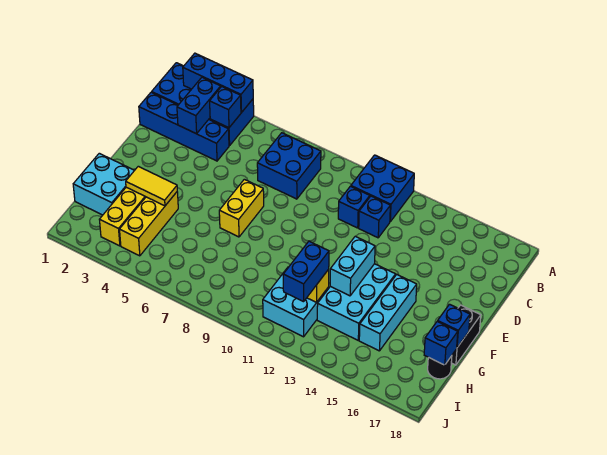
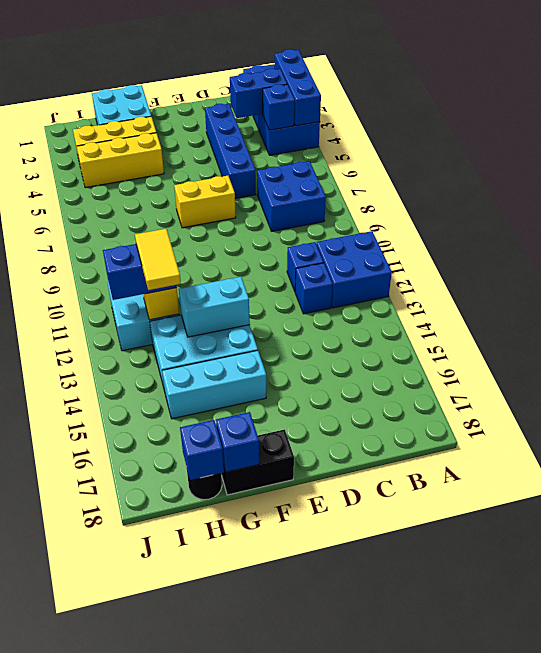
blue 1x4 brick [139,92,229,161] -> blue 1x4 brick moved to [205,104,256,198]
yellow 1x2 tile [126,166,177,206] -> yellow 1x2 tile moved to [135,229,181,290]

